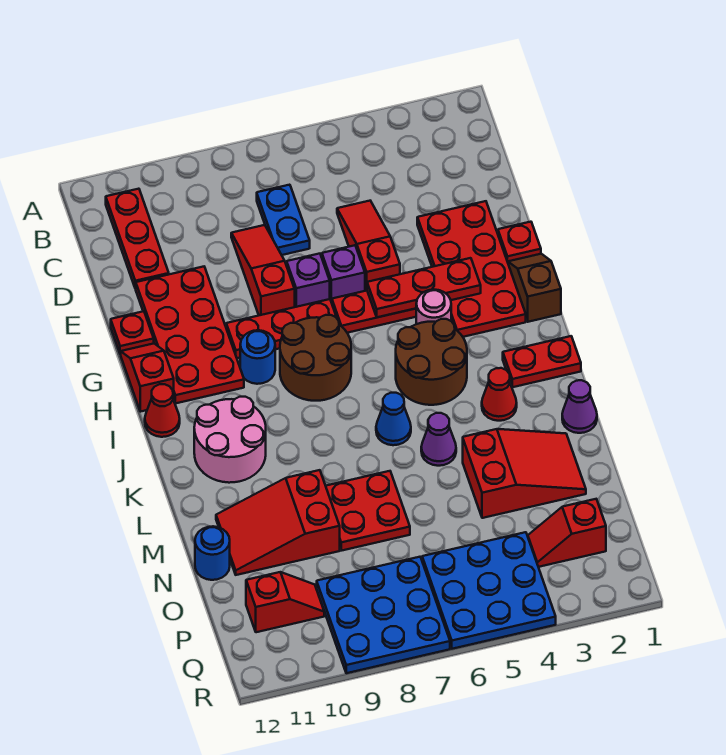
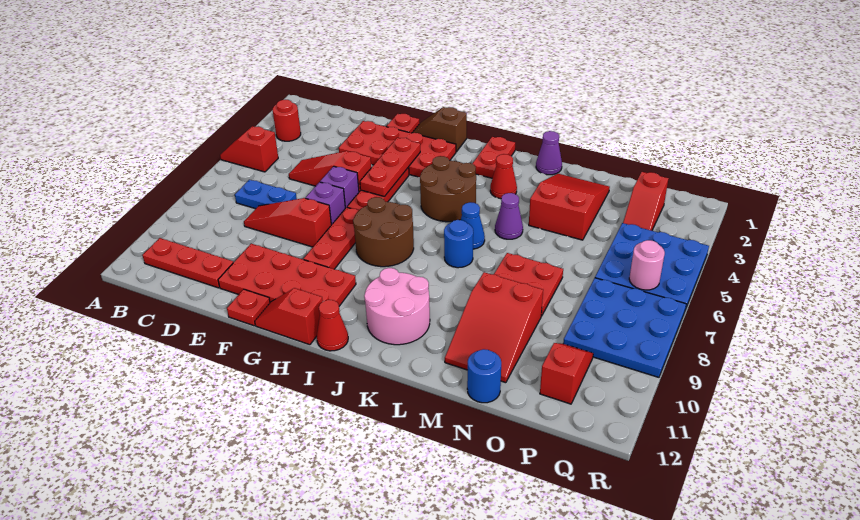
none -> red 1x2 slope [220,126,278,172]
none -> red 1x1 round brick [273,100,301,141]
pink 1x1 round brick [416,290,451,324] -> pink 1x1 round brick moved to [629,240,665,290]
blue 1x1 round brick [240,330,275,384] -> blue 1x1 round brick moved to [444,220,473,268]

